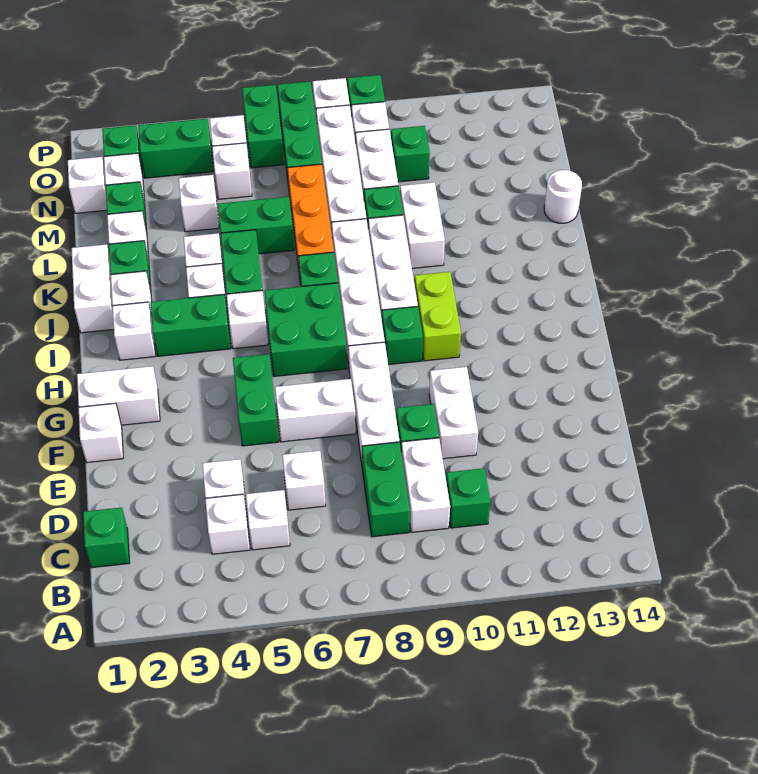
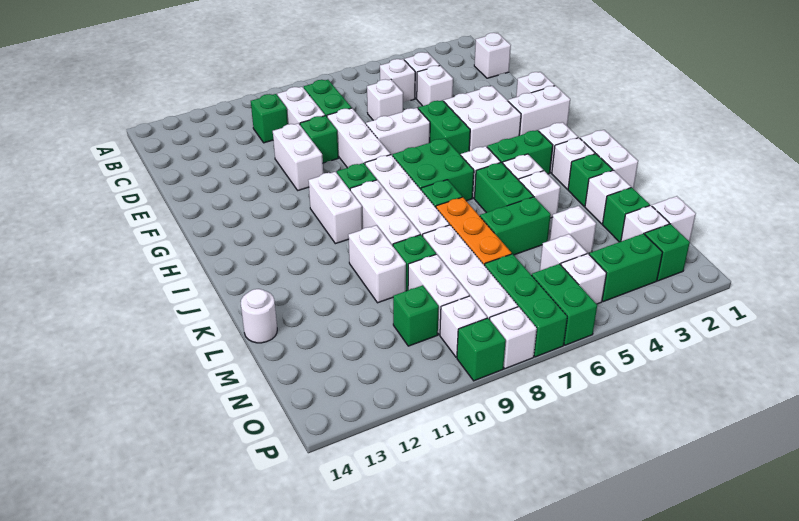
green 1x1 brick [83,507,130,568] -> white 1x1 brick [474,33,511,78]
none -> white 2x2 brick [444,86,521,151]
lime 1x2 brick [415,272,461,361] -> white 1x2 brick [308,172,362,244]

